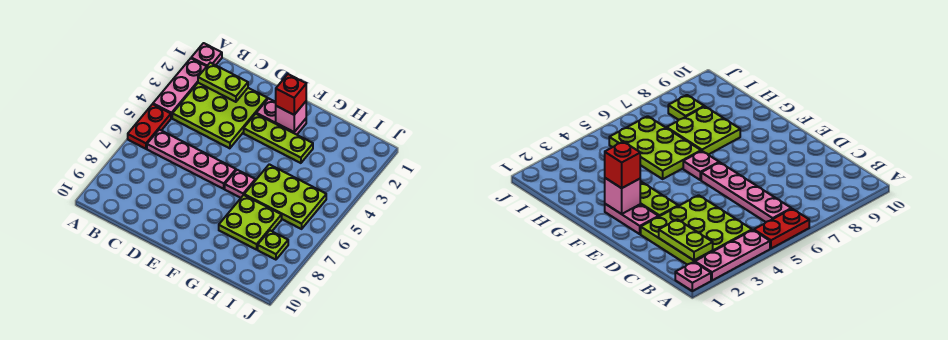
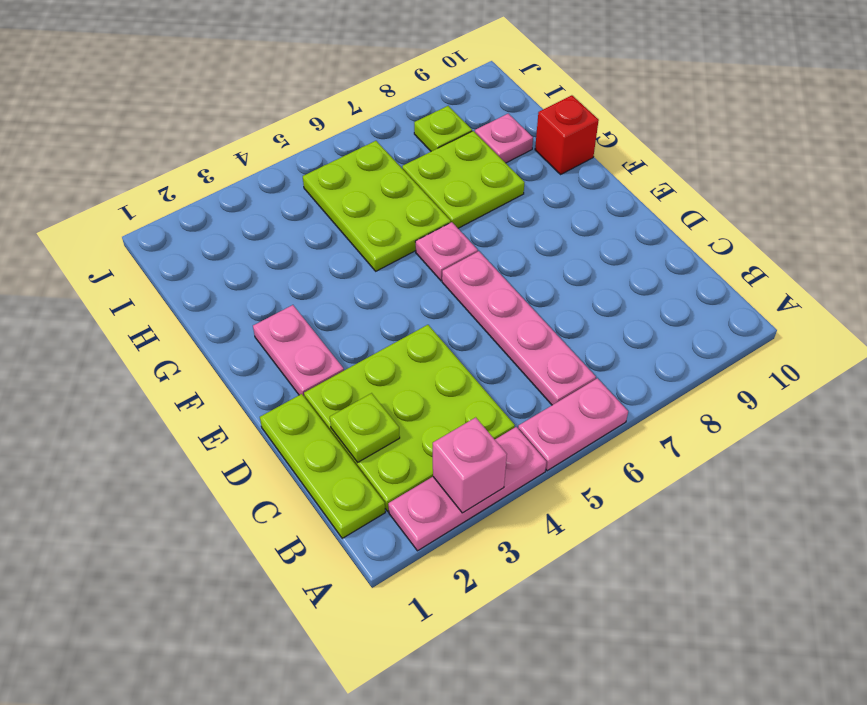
pink 1x1 plate [191,43,222,66] -> pink 1x1 plate moved to [475,114,533,163]
red 1x2 plate [128,104,171,149] -> pink 1x2 plate [518,378,628,471]
lime 1x2 plate [198,63,248,102] -> lime 1x1 plate [330,393,400,462]
lime 1x3 plate [244,114,313,163] -> lime 1x3 plate moved to [260,394,385,538]
pink 1x1 brick [276,102,306,132] -> pink 1x1 brick moved to [433,417,507,513]
red 1x1 brick [276,74,306,115] -> red 1x1 brick moved to [535,95,599,174]

